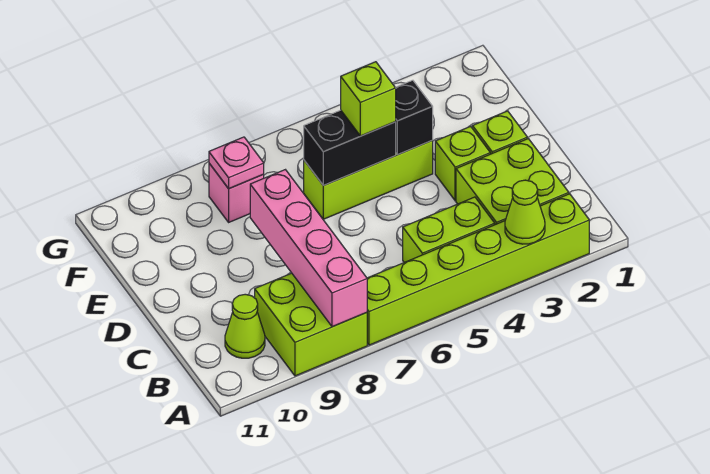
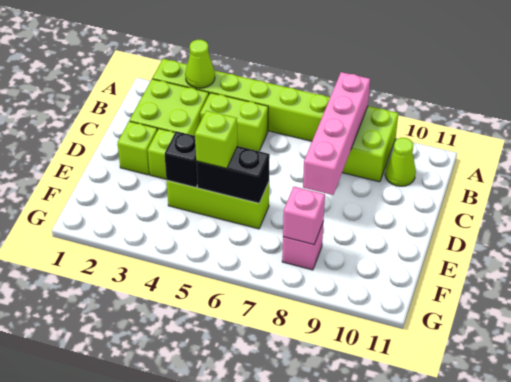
pink 1x1 plate [209,137,264,189] -> pink 1x1 brick [283,187,325,245]

